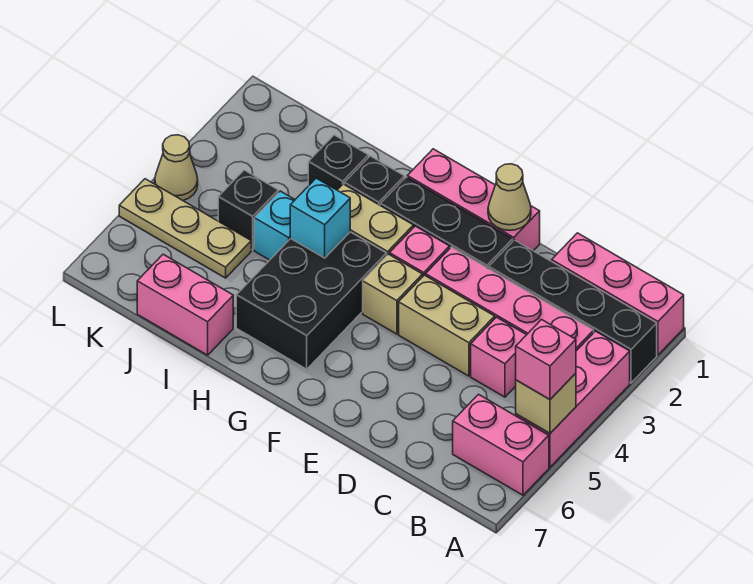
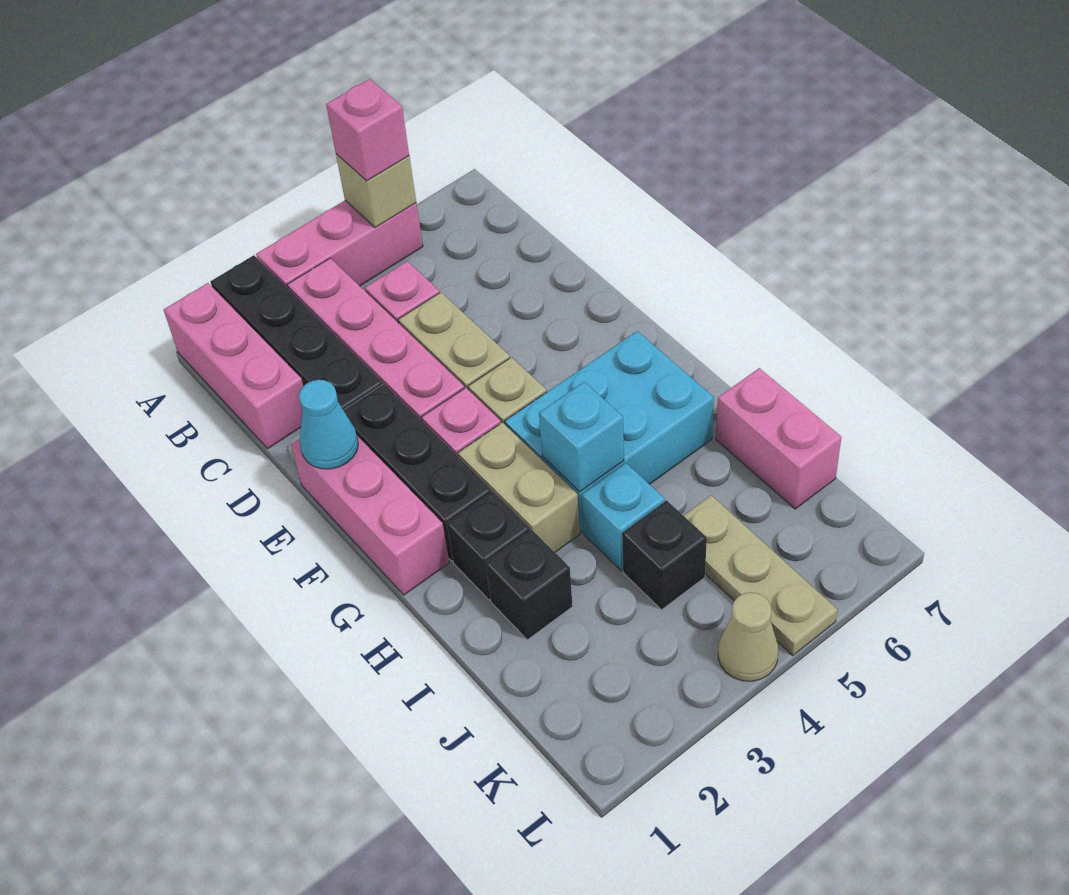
pink 1x2 brick [453,394,549,495] -> none
tan 1x1 cone [488,164,531,230] -> cyan 1x1 cone [299,380,358,469]
black 2x3 brick [236,232,387,369] -> cyan 2x3 brick [505,331,714,533]

